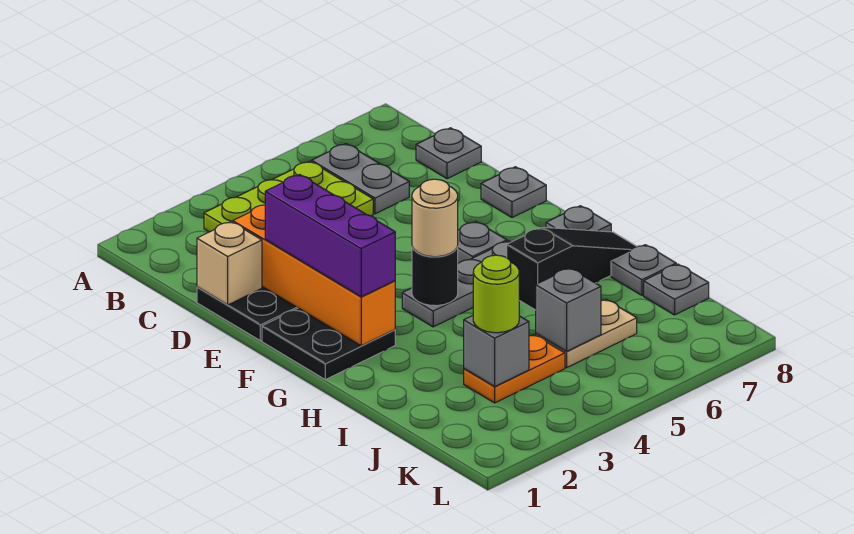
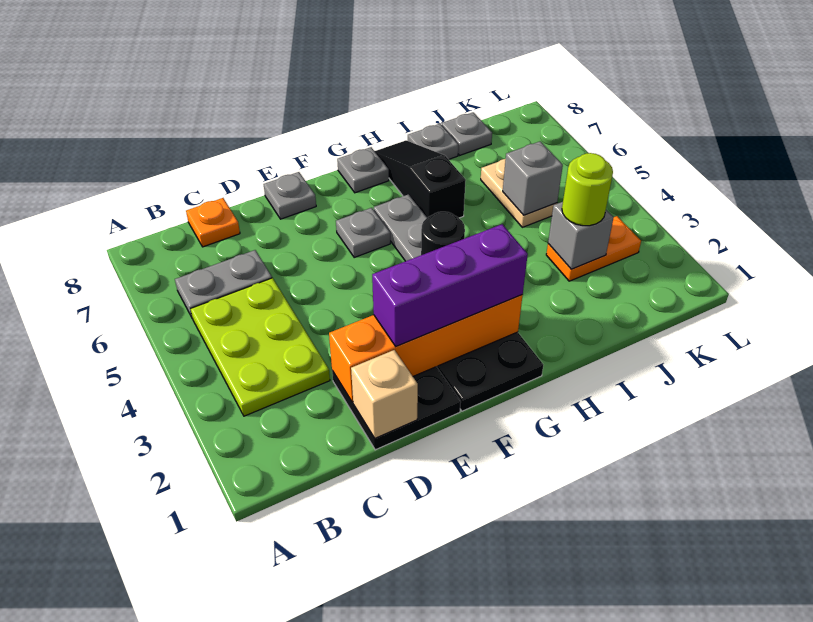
grey 1x1 plate [416,128,481,179] -> orange 1x1 plate [186,198,240,247]
tan 1x1 round brick [412,179,458,257] -> none
orange 1x2 plate [464,335,565,403] -> orange 1x2 plate turned to [546,216,641,281]

